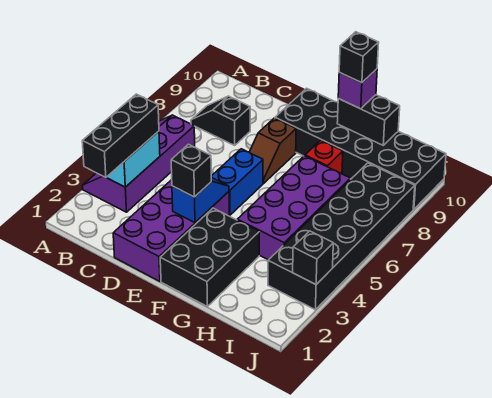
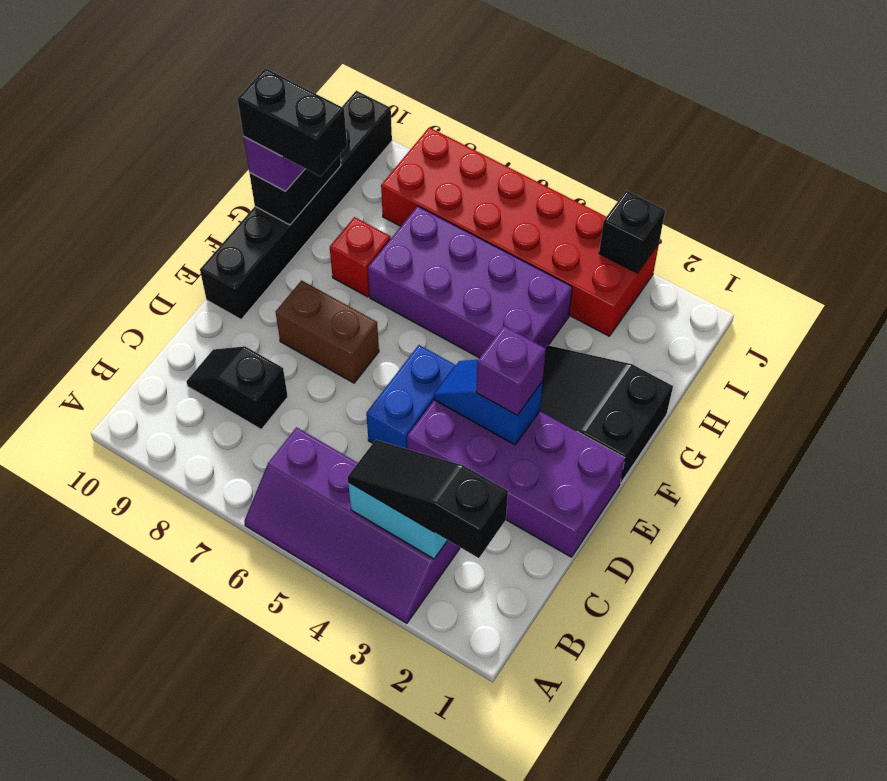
black 1x3 brick [82,94,159,177] -> black 1x3 slope [348,440,508,558]
black 1x2 slope [191,96,250,145] -> black 1x2 slope turned to [186,346,288,429]
black 1x1 brick [171,144,211,197] -> purple 1x1 brick [476,326,546,415]
blue 1x2 brick [211,149,263,215] -> blue 1x2 brick turned to [366,345,456,449]
brown 1x2 slope [249,118,296,183] -> brown 1x2 brick [276,281,379,383]
black 2x6 brick [275,88,446,209] -> black 1x6 brick [200,91,392,319]
black 2x3 brick [160,208,259,307] -> black 2x3 slope [540,345,673,483]
black 1x1 brick [339,32,379,83] -> black 1x2 brick [238,68,347,176]
black 2x6 brick [268,163,415,310] -> red 2x6 brick [381,127,659,336]

